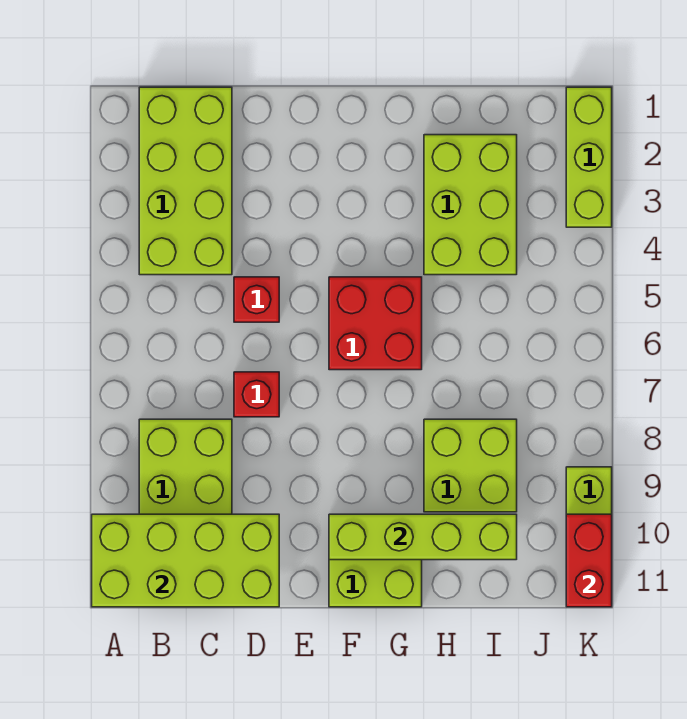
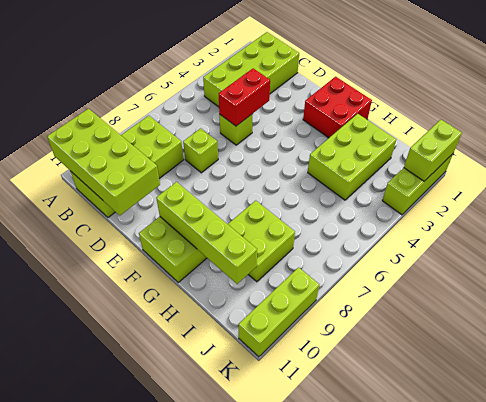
red 1x1 brick [234,277,279,322] -> lime 1x1 brick [219,114,253,145]
red 1x1 brick [234,372,279,417] -> lime 1x1 brick [183,128,218,173]
red 2x2 brick [329,277,422,370] -> red 2x2 brick moved to [303,77,372,138]
none -> lime 1x2 brick [404,120,462,181]
red 1x2 brick [566,514,612,607] -> red 1x2 brick moved to [219,68,270,126]

